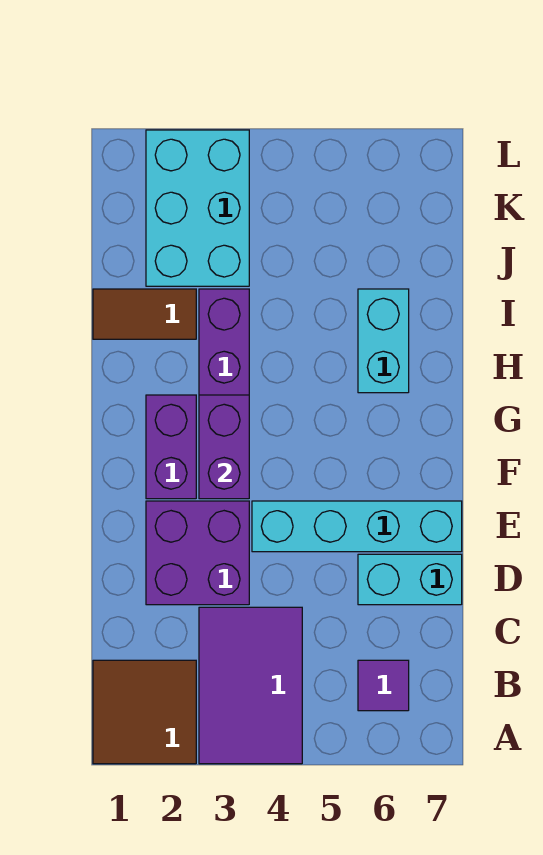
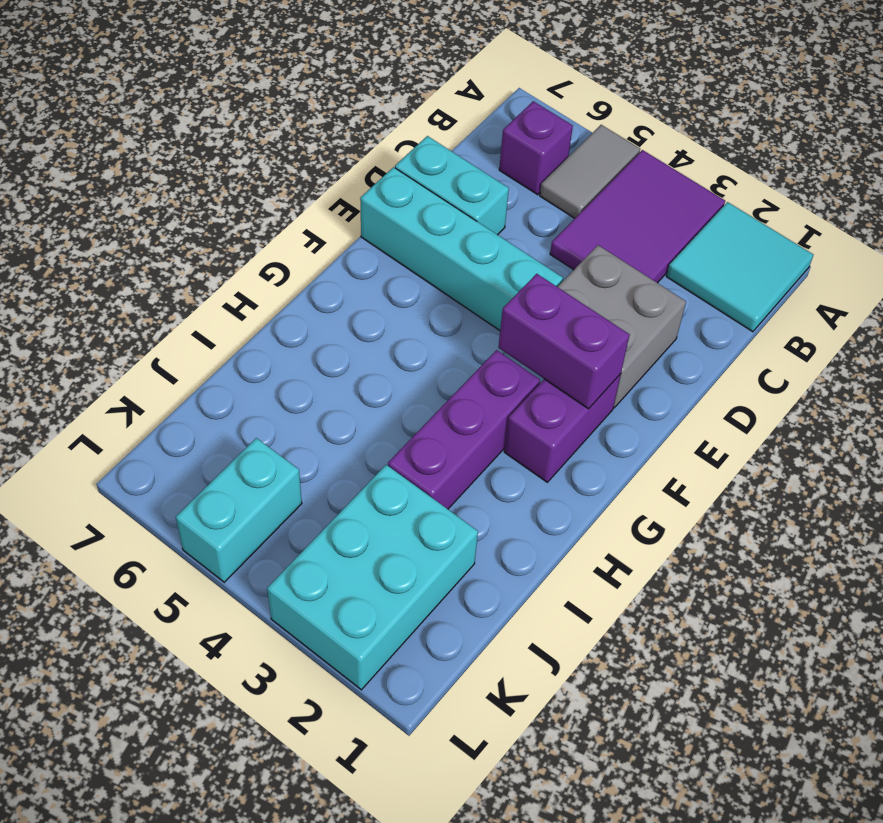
brown 2x2 tile [93,660,196,764] -> cyan 2x2 tile [667,202,813,332]
none -> grey 1x2 tile [540,125,640,218]
purple 1x1 tile [358,660,409,711] -> purple 1x1 brick [499,101,573,195]
purple 2x2 brick [146,501,249,605] -> grey 2x2 brick [558,245,686,408]
purple 1x2 brick [199,395,249,499] -> purple 1x2 brick turned to [498,274,630,409]
cyan 1x2 brick [358,289,409,393] -> cyan 1x2 brick moved to [176,438,302,582]
brown 1x2 tile [93,289,196,339] -> none

